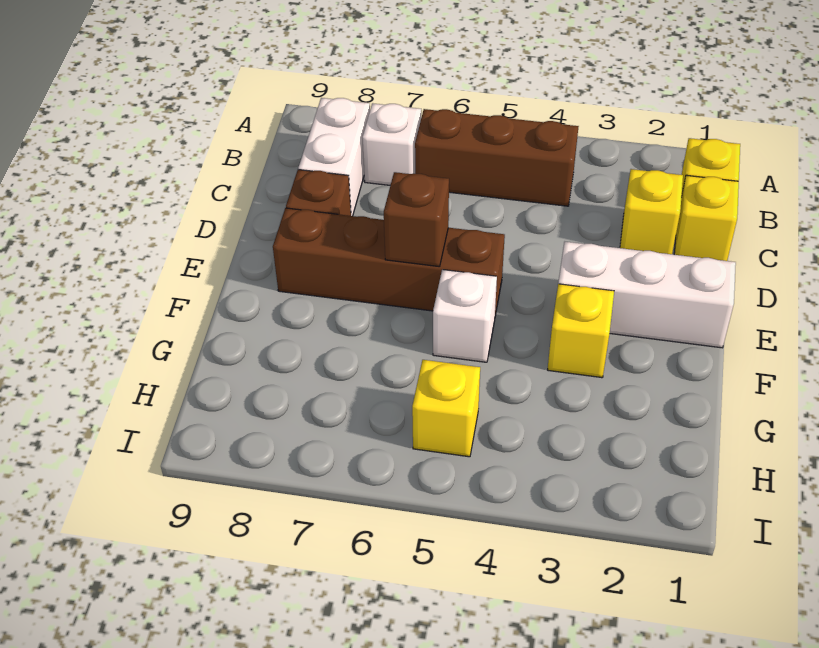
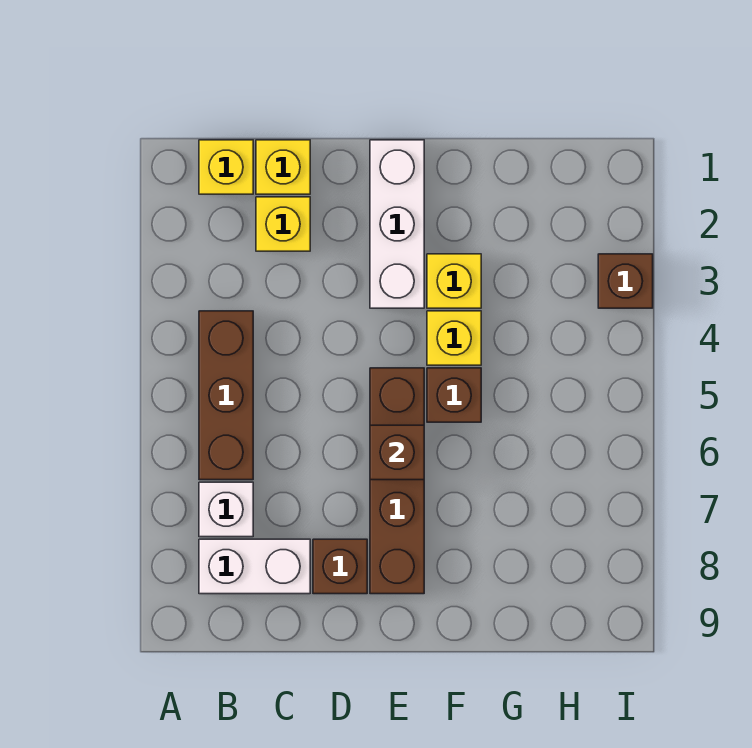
white 1x1 brick [433,270,497,362] -> brown 1x1 brick [427,368,481,422]
yellow 1x1 brick [412,360,480,457] -> yellow 1x1 brick moved to [427,311,481,365]
none -> brown 1x1 brick [598,254,653,308]

